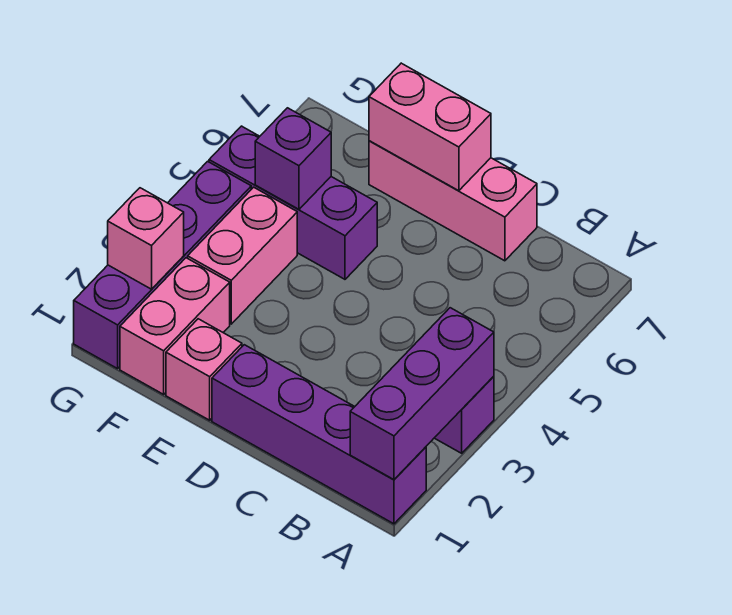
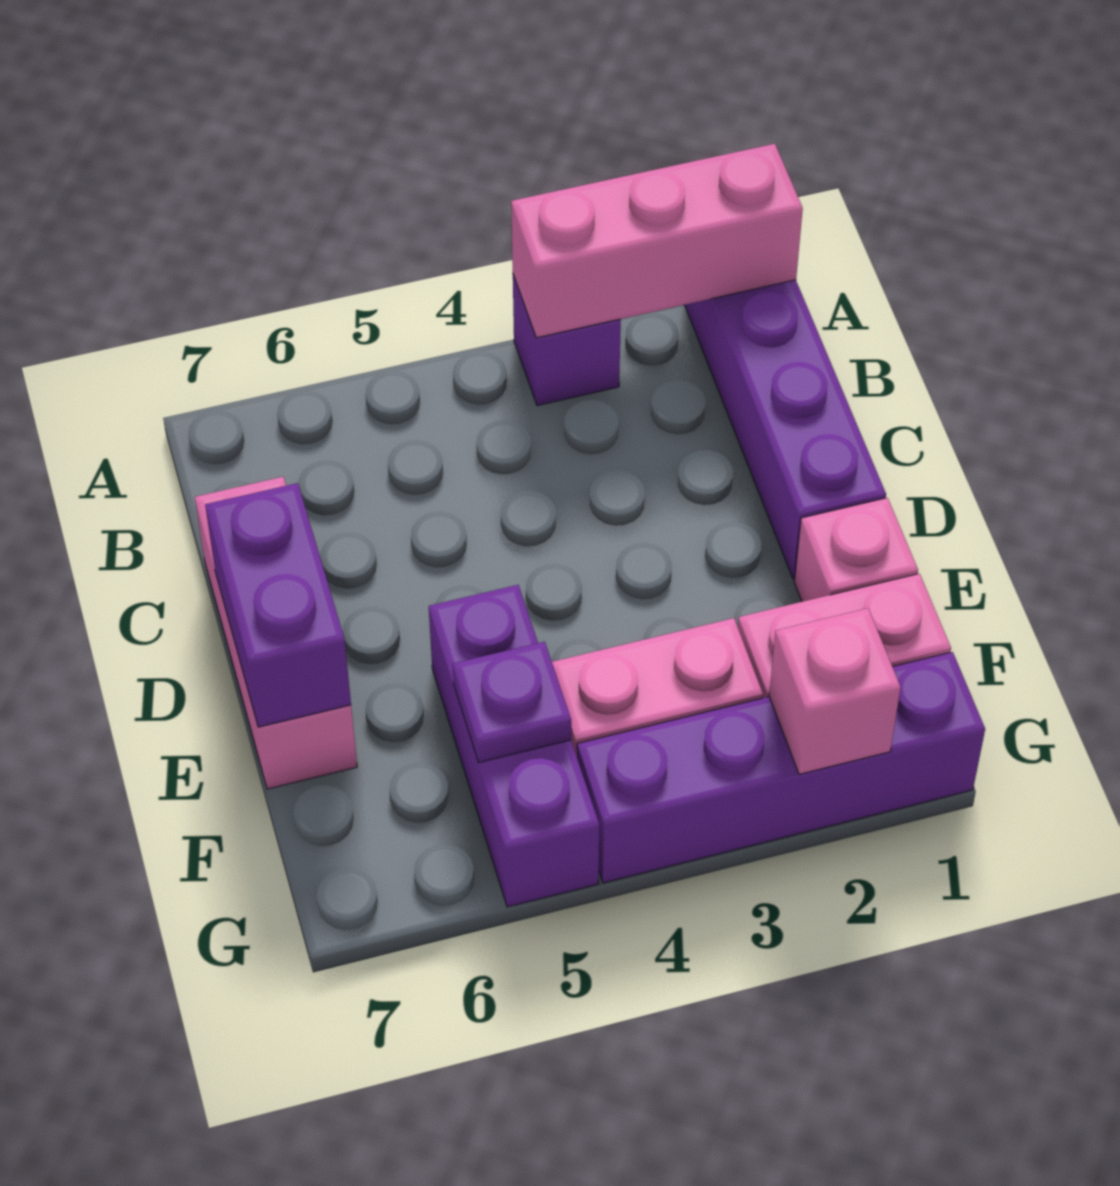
purple 1x3 brick [350,308,494,480] -> pink 1x3 brick [511,144,803,338]
pink 1x2 brick [369,63,491,191] -> purple 1x2 brick [205,483,351,727]
purple 1x1 brick [255,108,331,209] -> purple 1x1 plate [453,642,571,762]

